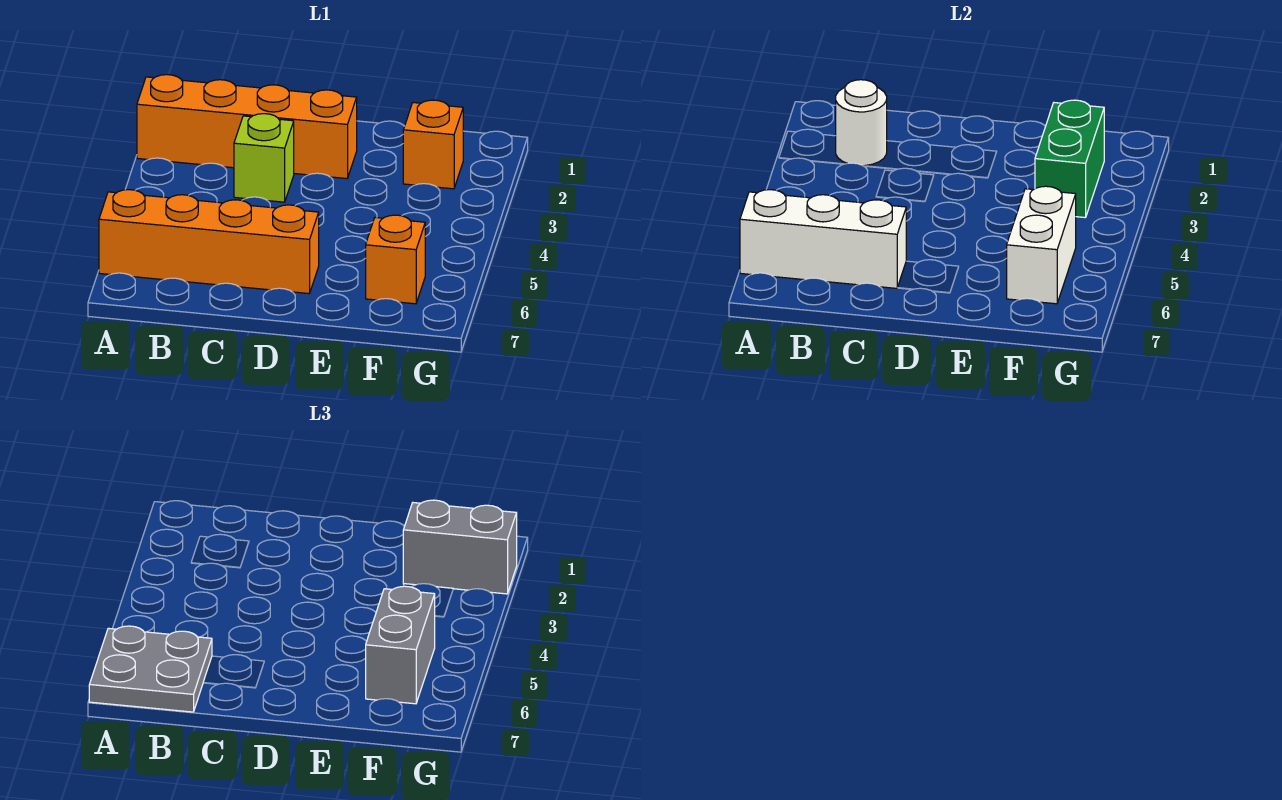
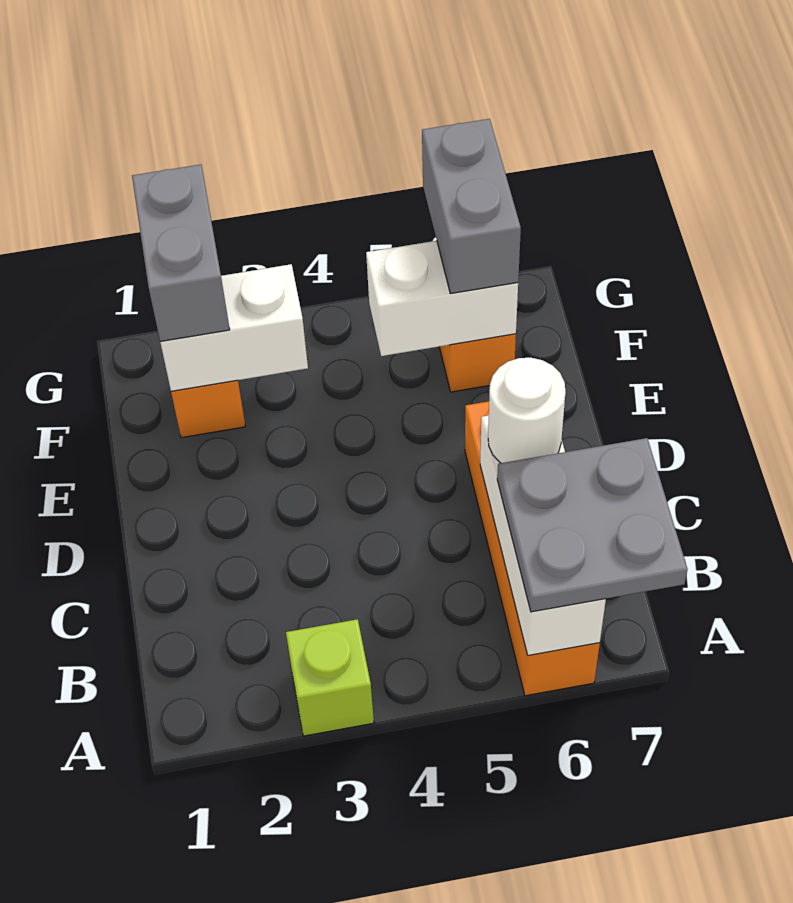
orange 1x4 brick [137,75,357,179] -> none
white 1x1 round brick [836,80,887,166] -> white 1x1 round brick moved to [488,358,565,463]
lime 1x1 brick [234,114,294,202] -> lime 1x1 brick moved to [286,619,374,736]
green 1x2 brick [1035,100,1104,218] -> white 1x2 brick [160,264,308,391]
grey 1x2 brick [366,586,435,704] -> grey 1x2 brick turned to [422,119,521,294]

